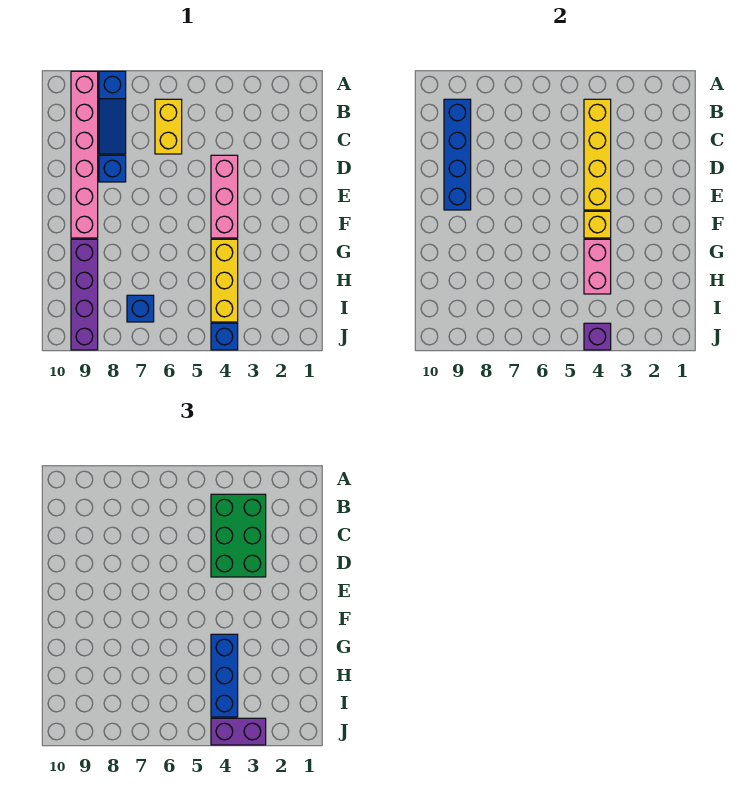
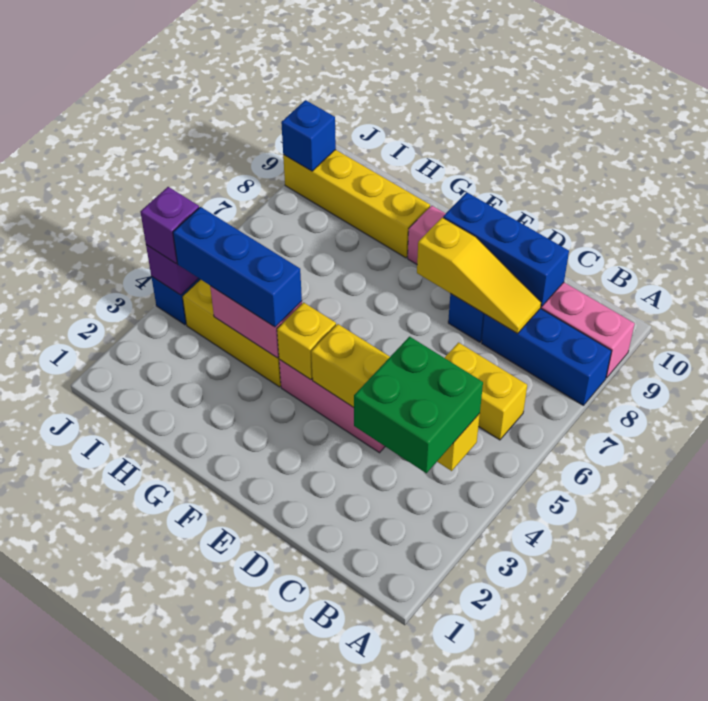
blue 1x3 slope [99,71,126,154] -> blue 1x3 brick [482,308,611,406]
green 2x3 brick [211,494,266,577] -> green 2x2 brick [354,337,483,473]
blue 1x4 brick [444,99,471,210] -> blue 1x3 brick [443,192,569,307]
none -> yellow 1x3 slope [417,217,541,334]
purple 1x4 brick [71,239,98,350] -> yellow 1x4 brick [283,150,430,258]
blue 1x1 brick [127,295,154,322] -> blue 1x1 brick moved to [281,100,336,171]
purple 1x2 brick [211,718,266,745] -> purple 1x1 brick [140,187,199,263]

